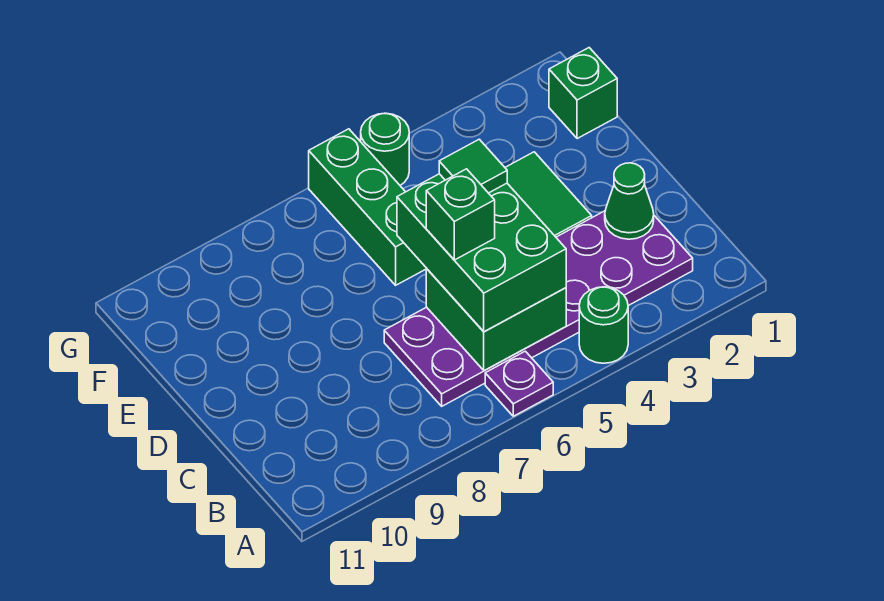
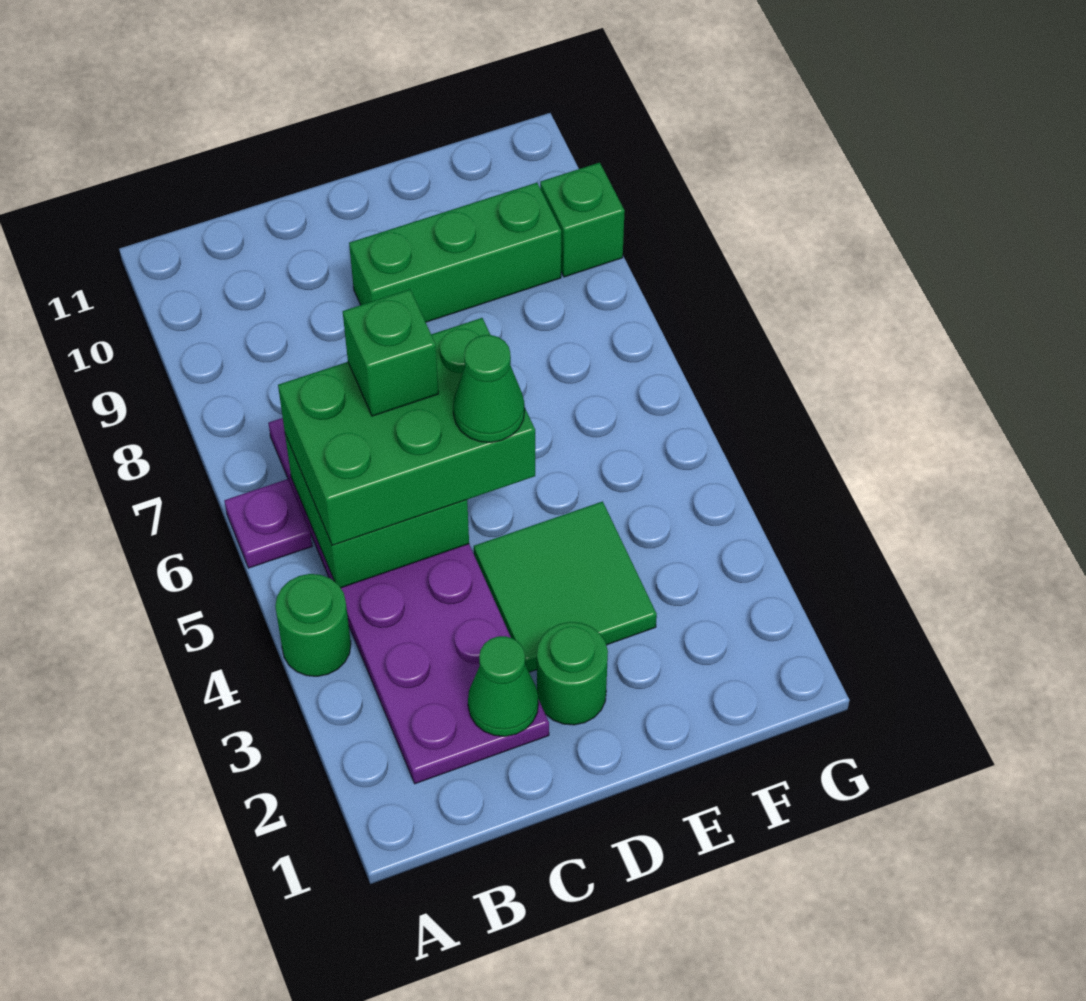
green 1x1 tile [439,139,507,193] -> green 1x1 cone [453,335,525,442]
green 1x3 brick [309,129,427,285] -> green 1x3 brick moved to [349,183,561,322]
green 1x1 brick [549,48,617,139] -> green 1x1 brick moved to [540,163,625,277]
green 1x1 round brick [361,113,409,185] -> green 1x1 round brick moved to [537,622,608,725]

